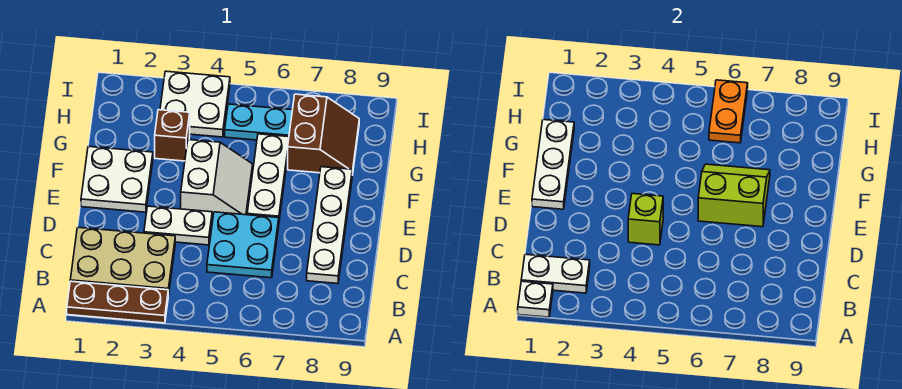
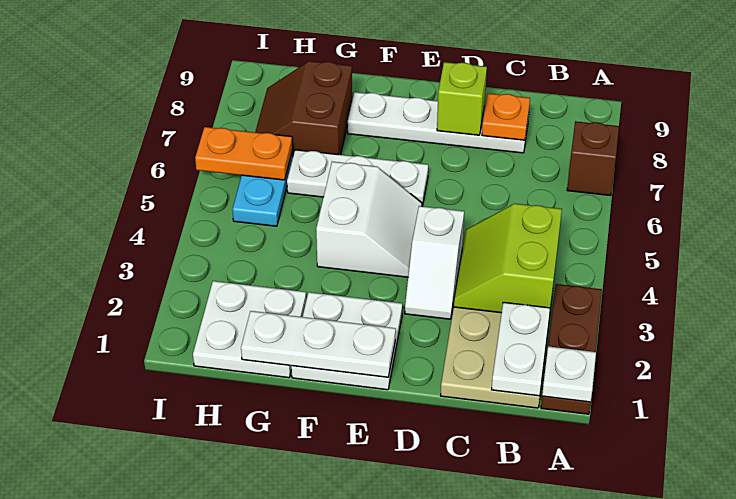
cyan 2x2 plate [207,212,279,278] -> none
none -> orange 1x1 plate [482,93,530,141]
white 1x2 plate [144,206,212,245] -> white 1x2 slope [405,206,464,319]
lime 1x1 brick [628,194,663,245] -> lime 1x1 brick moved to [437,62,487,135]
white 2x2 slope [181,140,253,218] -> white 2x2 slope turned to [316,162,422,277]
lime 2x2 slope [698,164,770,227] -> lime 2x2 slope moved to [454,204,562,313]
brown 1x1 brick [155,110,190,161] -> brown 1x1 brick moved to [567,121,619,196]
brown 2x2 slope [288,94,359,175] -> brown 2x2 slope turned to [255,61,352,155]
white 2x2 plate [160,71,230,137] -> white 2x2 plate moved to [193,281,306,378]

